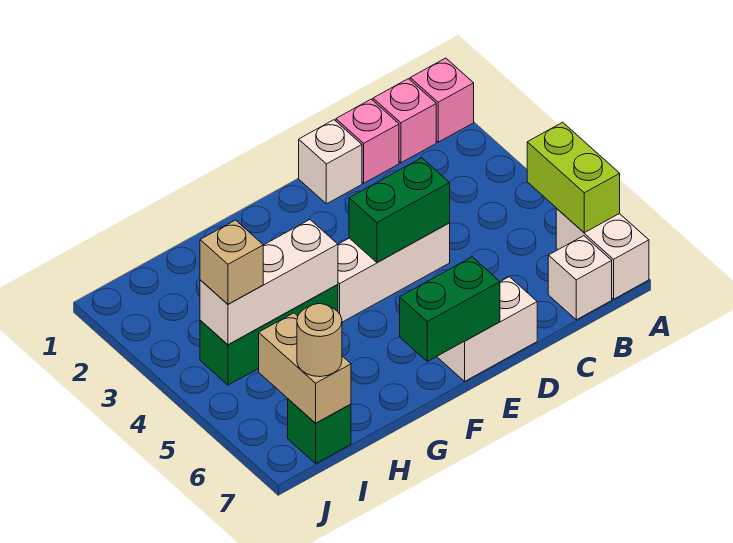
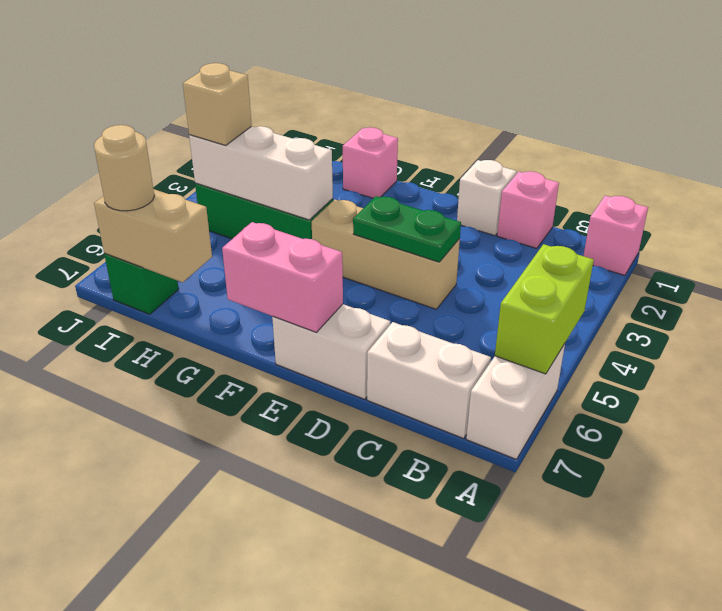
pink 1x1 brick [373,79,436,163] -> pink 1x1 brick moved to [343,127,398,198]
white 1x1 brick [548,236,612,320] -> white 1x2 brick [367,322,491,438]
white 1x3 brick [338,223,450,322] -> tan 1x3 brick [312,200,460,309]
green 1x2 brick [349,158,450,263] -> green 1x2 plate [353,196,461,262]
green 1x2 brick [400,257,500,361] -> pink 1x2 brick [222,222,343,332]
tan 1x2 brick [259,313,351,423] -> tan 1x2 brick turned to [94,189,212,282]

